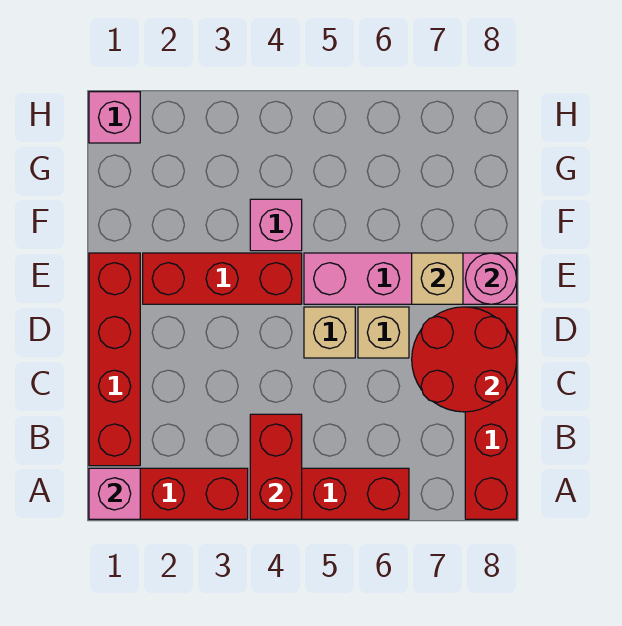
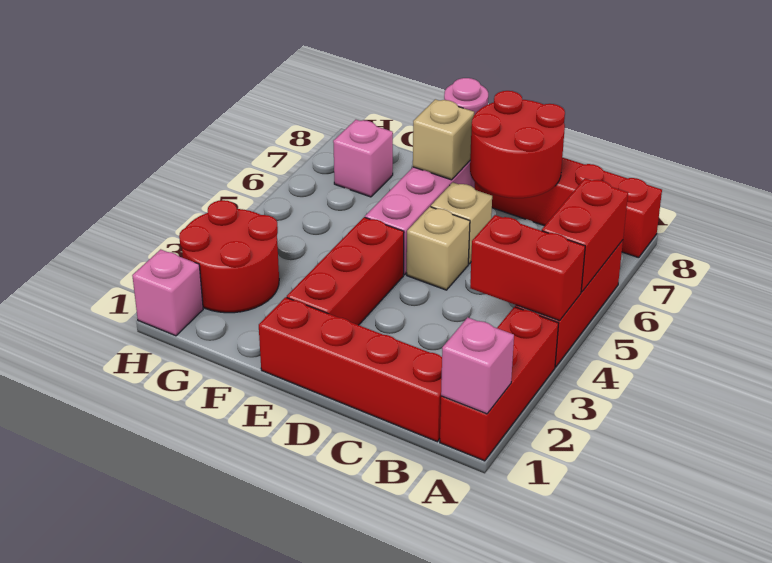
none -> red 1x2 brick [542,178,628,292]
pink 1x1 brick [250,199,302,251] -> pink 1x1 brick moved to [333,120,393,197]
none -> red 2x2 round brick [179,200,279,313]

